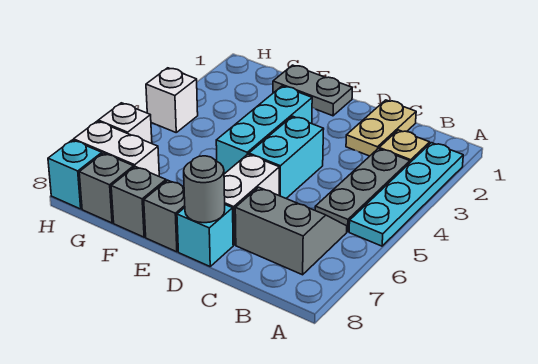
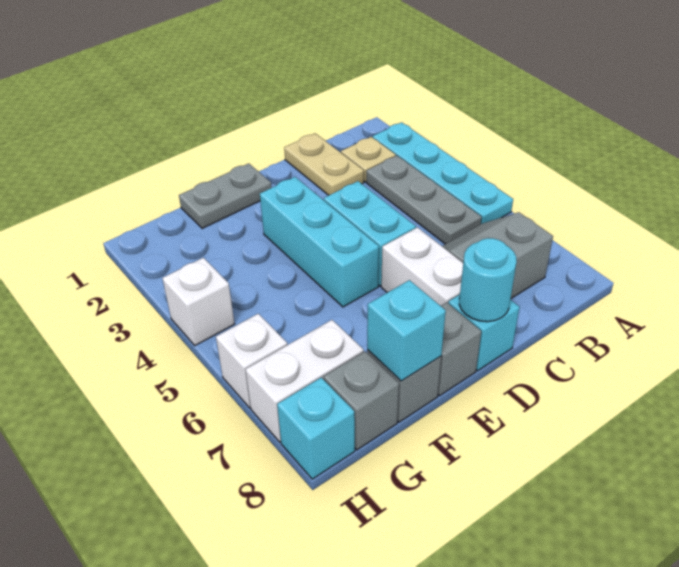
grey 1x1 round brick [184,156,225,223] -> cyan 1x1 round brick [459,238,517,322]
none -> cyan 1x1 brick [367,280,446,381]

